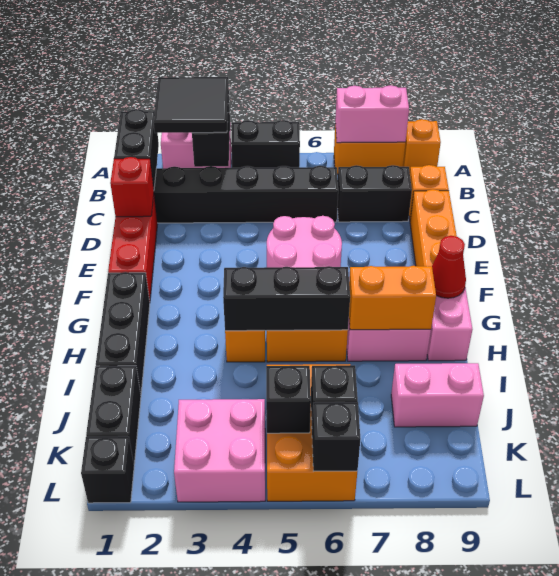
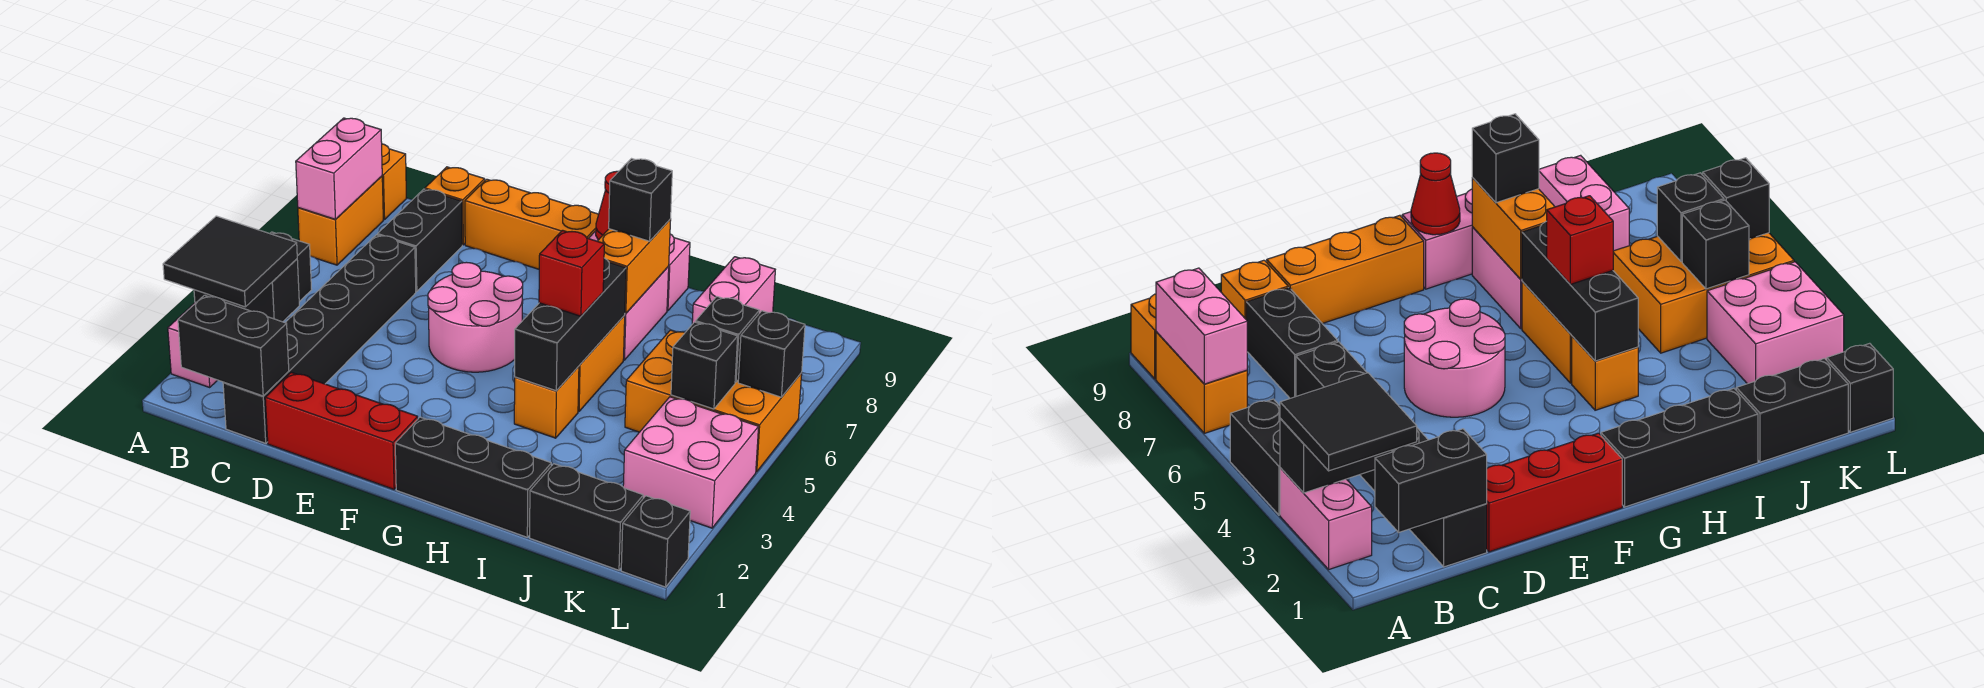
red 1x1 brick [110,157,154,217] -> red 1x1 brick moved to [539,230,604,316]
none -> black 1x1 brick [609,159,672,241]

